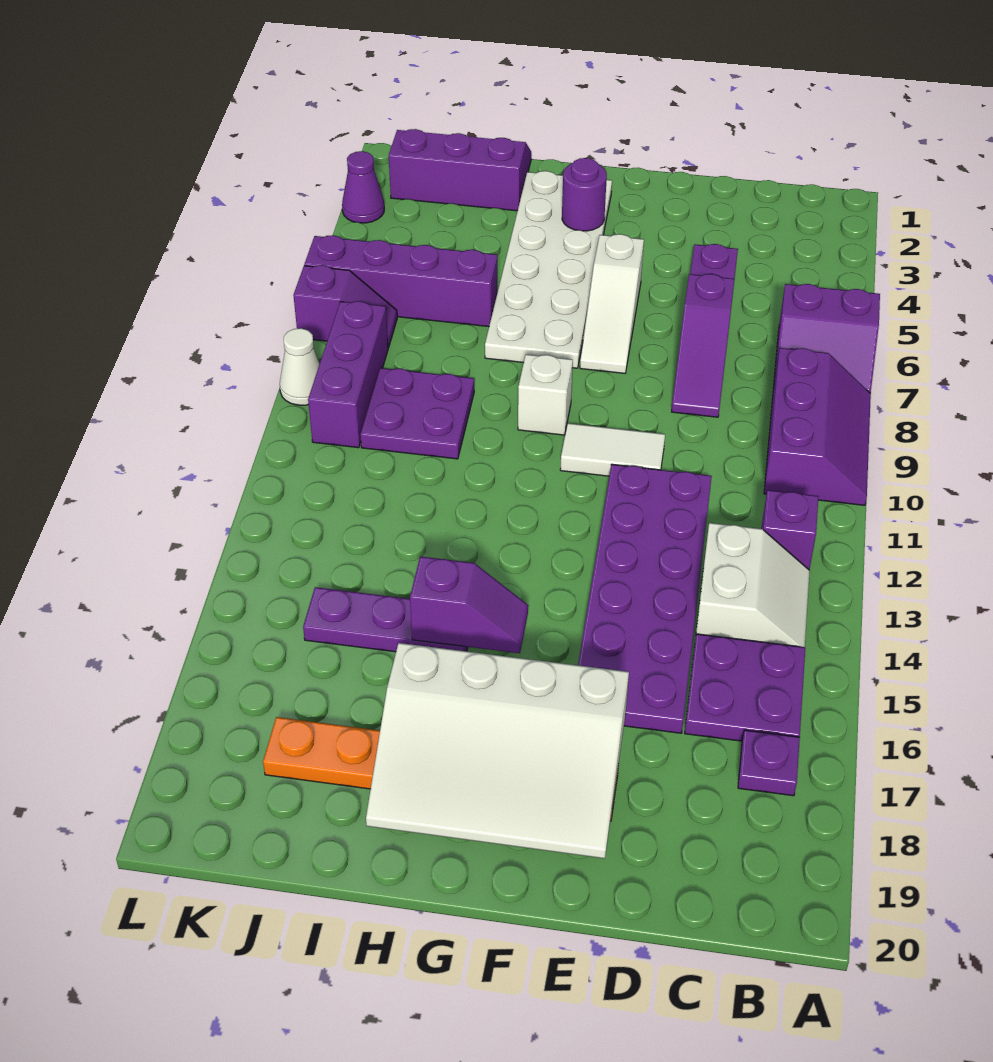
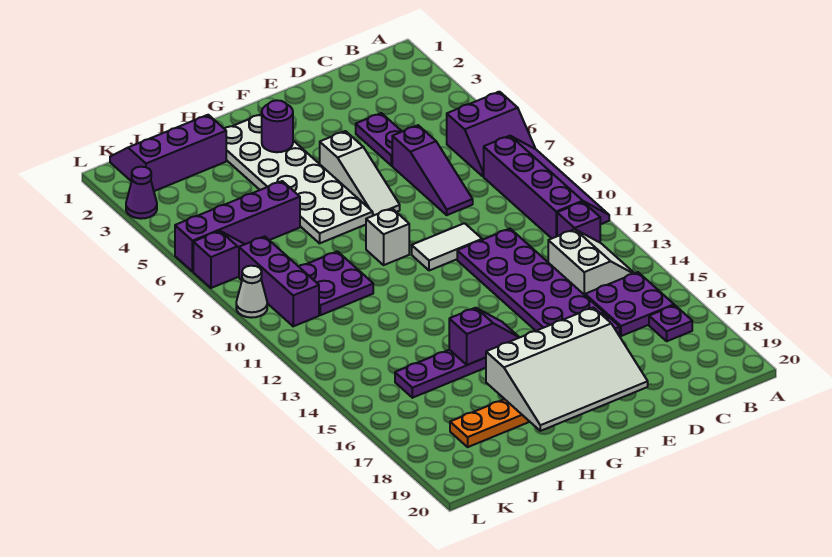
purple 2x3 slope [764,348,871,505] -> purple 2x4 slope [484,136,609,238]

